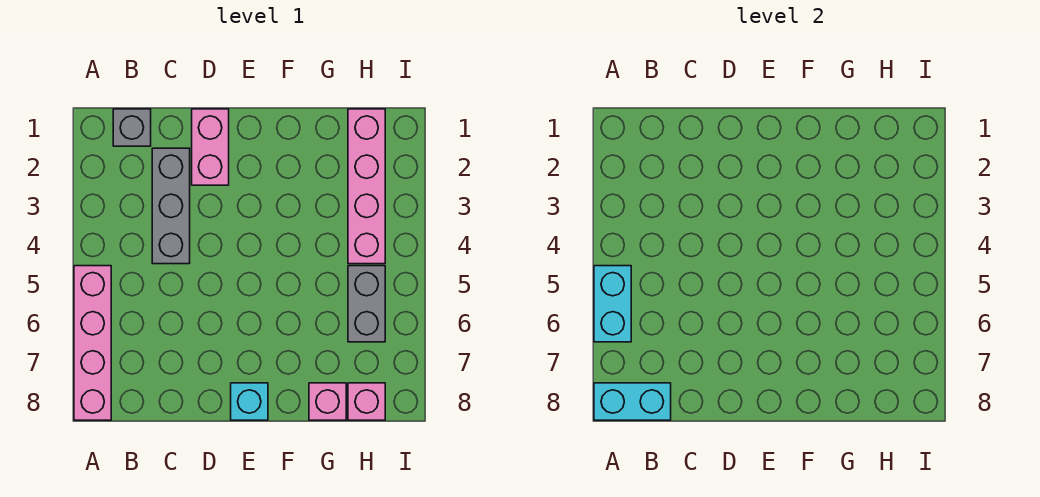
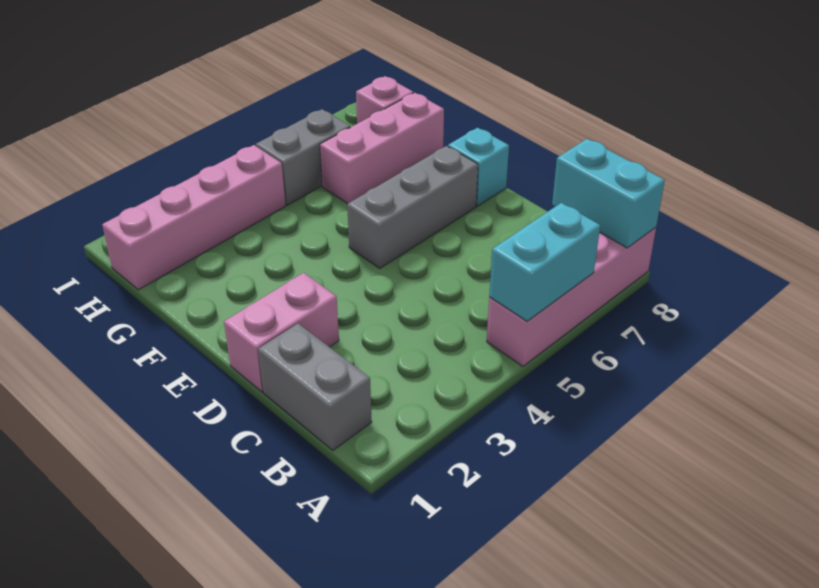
grey 1x1 brick [113,109,151,146] -> grey 1x2 brick [258,324,372,450]
grey 1x3 brick [152,148,190,264] -> grey 1x3 brick moved to [347,146,478,268]
pink 1x1 brick [309,383,346,420] -> pink 1x3 brick [320,93,444,204]

